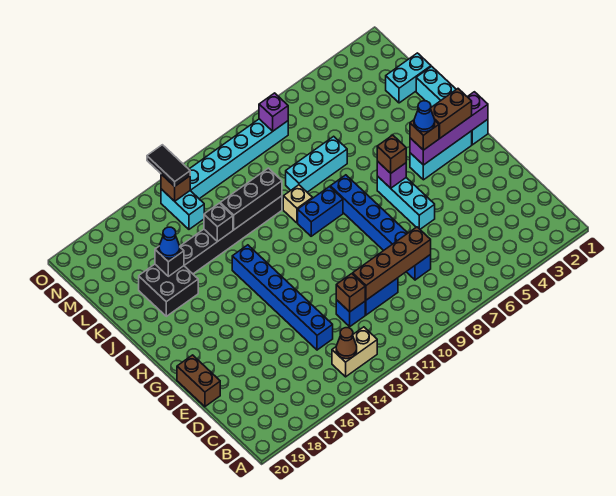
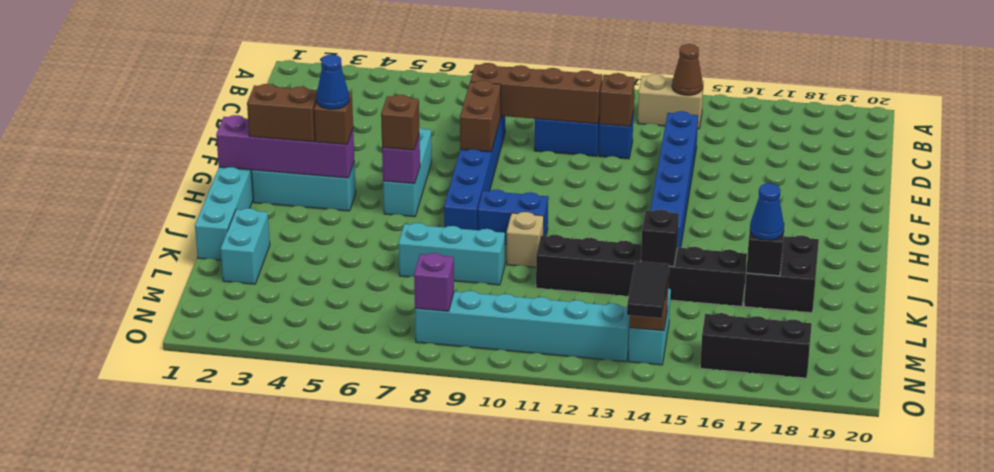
brown 1x2 brick [177,355,220,407] -> brown 1x2 brick moved to [460,80,501,152]
black 1x3 brick [220,168,282,230] -> black 1x3 brick moved to [700,313,812,378]
cyan 1x2 brick [386,53,431,103] -> cyan 1x2 brick turned to [221,208,270,284]

